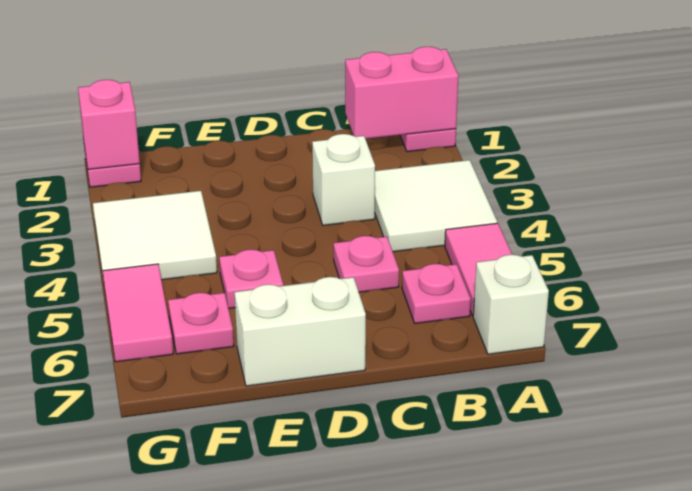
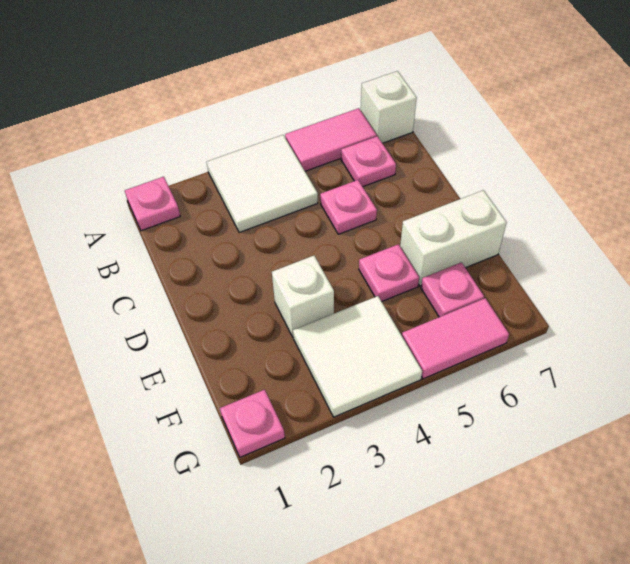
pink 1x2 brick [345,47,459,139] -> none
white 1x1 brick [312,134,375,225] -> white 1x1 brick moved to [272,255,334,337]
white 1x2 brick [235,277,366,386] -> white 1x2 brick turned to [400,190,507,286]
pink 1x1 brick [78,80,140,170] -> none

